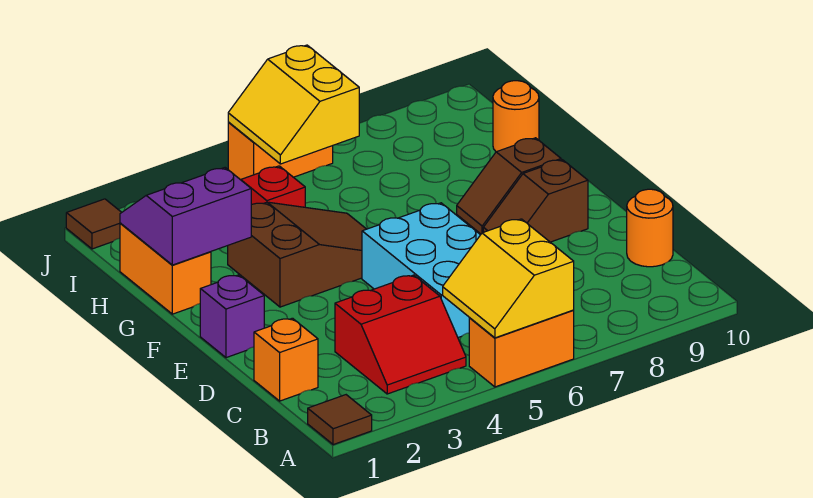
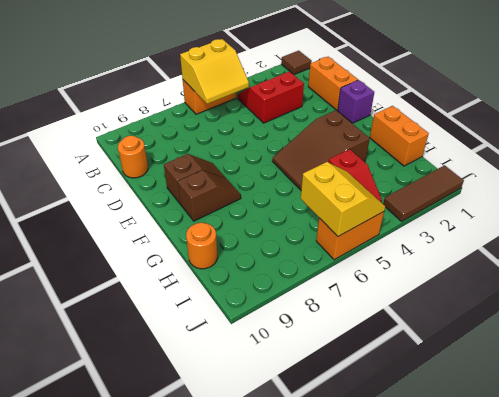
yellow 2x2 slope [443,219,574,338] -> yellow 2x2 slope turned to [180,39,249,104]
orange 1x1 brick [254,318,318,401] -> orange 1x2 brick [308,57,358,110]
cyan 2x3 brick [362,203,480,337] -> none
purple 2x2 slope [120,168,251,265] -> none
brown 1x1 tile [66,199,122,249] -> brown 1x3 tile [383,165,464,221]

